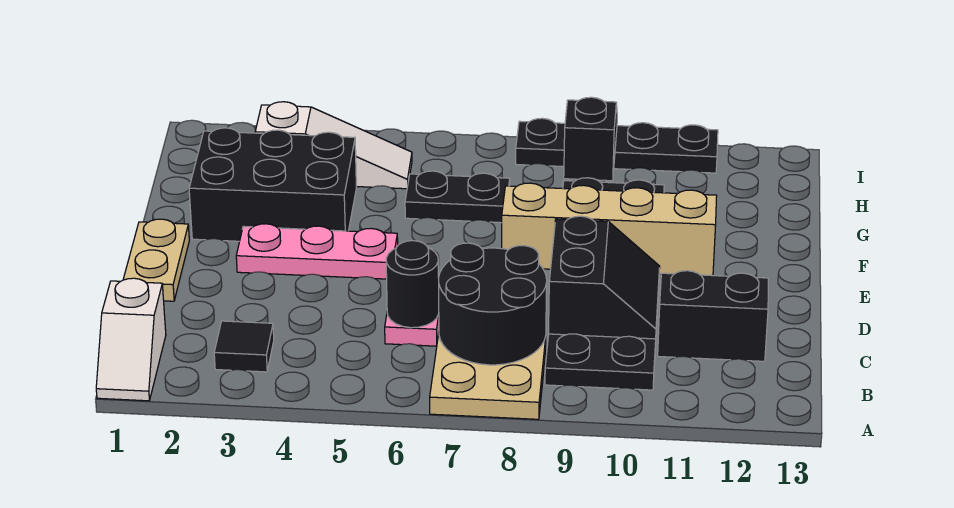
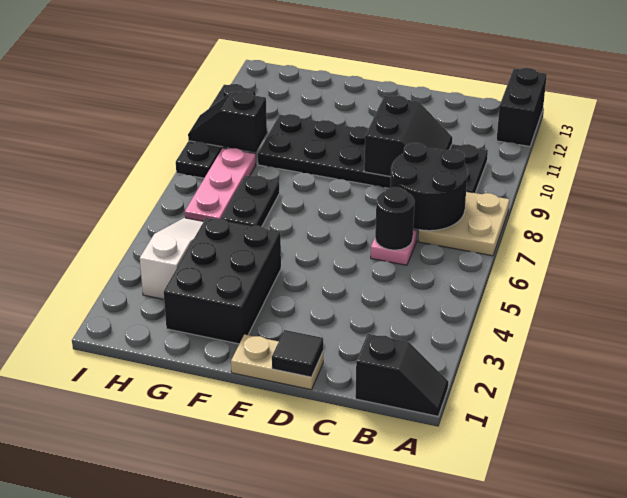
white 1x2 slope [96,278,166,401] -> black 1x2 slope [355,334,449,416]
black 1x1 tile [214,321,274,372] -> black 1x1 tile moved to [272,330,323,377]
black 2x2 slope [549,216,660,339] -> black 2x2 slope turned to [364,96,452,177]
black 1x2 brick [658,271,768,361] -> black 1x2 brick moved to [497,68,547,147]
pink 1x3 plate [236,224,398,279] -> pink 1x3 plate moved to [185,148,256,221]
tan 1x4 brick [502,183,717,276] -> none

